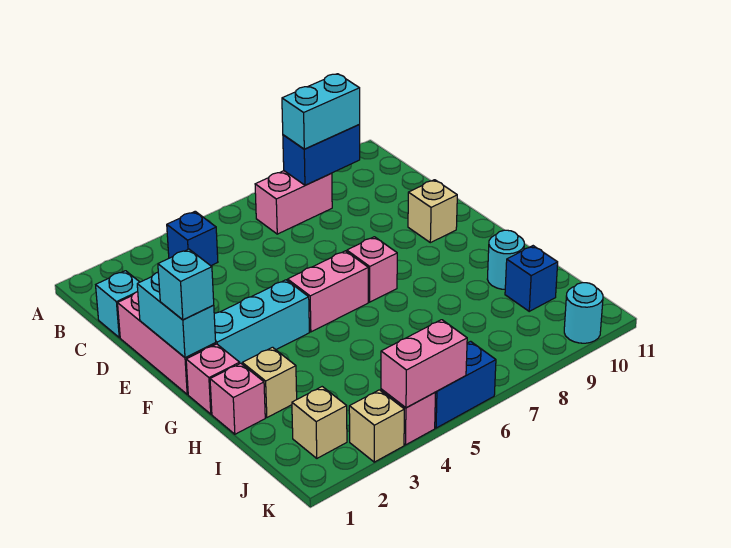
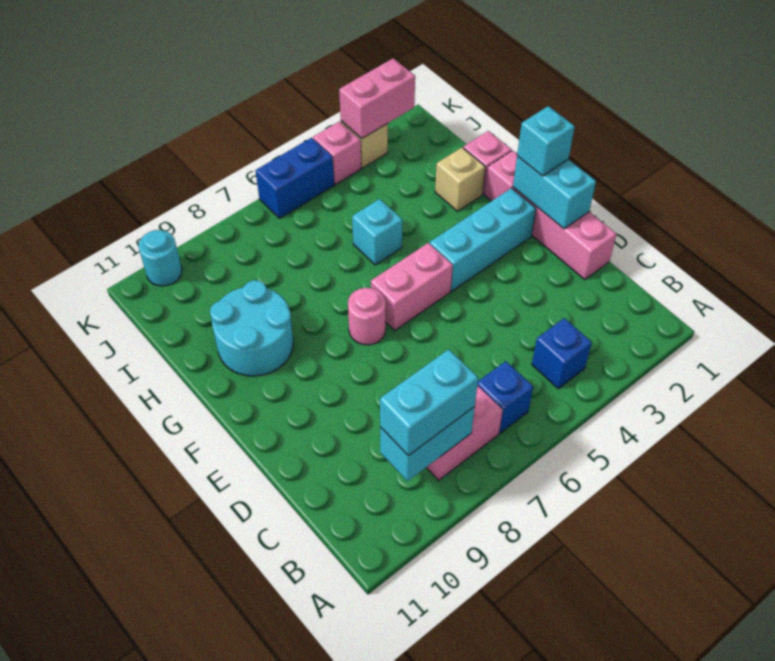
blue 1x2 brick [283,125,360,185] -> cyan 1x2 brick [380,407,475,481]
cyan 1x1 brick [96,271,139,338] -> cyan 1x1 brick moved to [352,199,402,265]
tan 1x1 brick [408,180,457,243] -> none
pink 1x1 brick [347,237,397,302] -> pink 1x1 round brick [348,288,386,345]
cyan 1x1 round brick [487,230,524,289] -> cyan 2x2 round brick [210,280,293,376]
blue 1x1 brick [505,246,558,311] -> blue 1x1 brick moved to [478,361,533,433]
tan 1x1 brick [292,387,347,458] -> none
pink 1x2 brick [381,320,467,408] -> pink 1x2 brick moved to [339,58,415,138]

